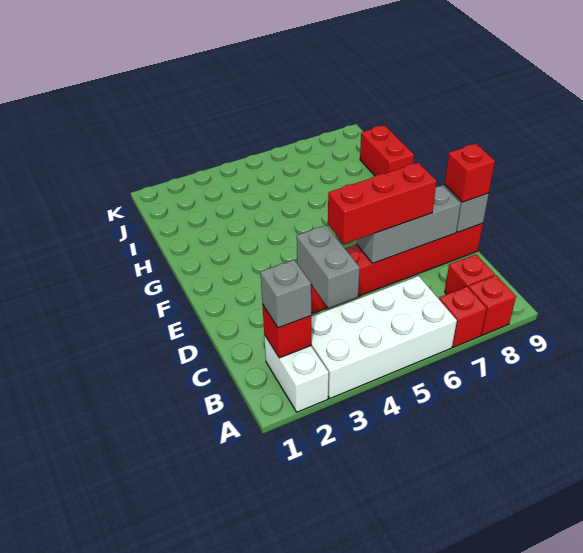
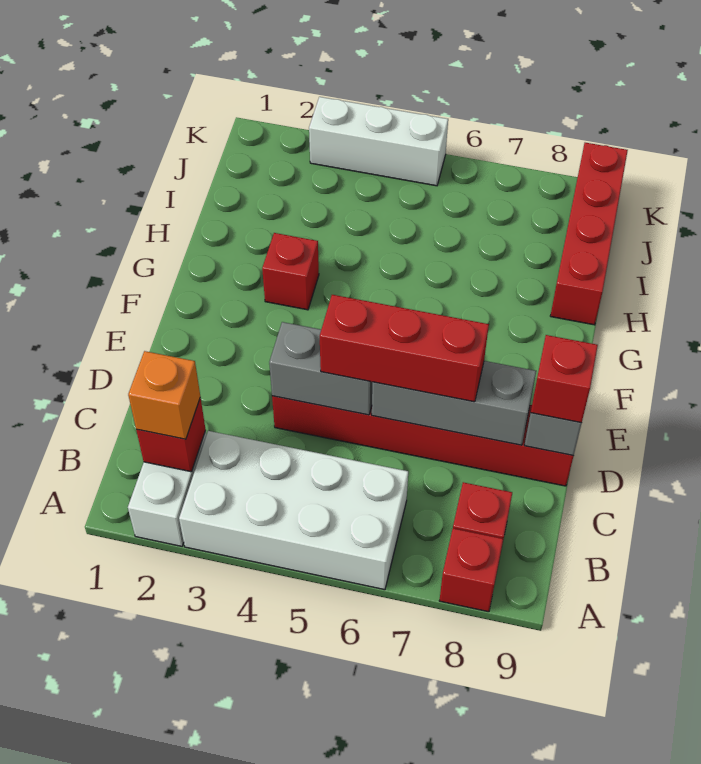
red 1x1 brick [439,287,487,347] -> red 1x1 brick moved to [262,233,319,310]
grey 1x1 brick [260,260,311,328] -> orange 1x1 brick [128,351,200,439]
grey 1x2 brick [297,225,360,308] -> grey 1x2 brick turned to [269,322,372,415]
red 1x2 brick [360,125,414,176] -> red 1x4 brick [550,143,628,325]
none -> white 1x3 brick [309,97,448,186]

